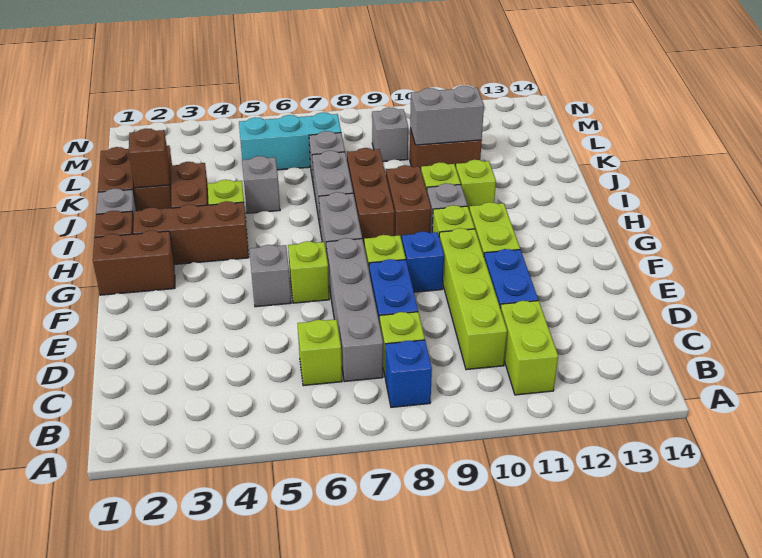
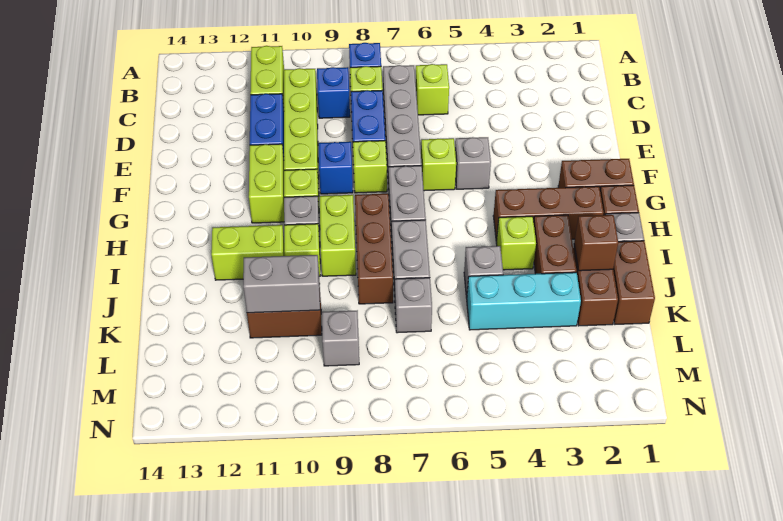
none -> blue 1x1 brick [317,67,350,118]
brown 1x2 brick [386,165,431,241] -> lime 1x2 brick [320,195,356,276]
lime 1x1 brick [456,160,496,208] -> lime 1x2 brick [211,225,285,280]
cyan 1x3 brick [239,112,341,170] -> cyan 1x3 brick moved to [467,272,581,330]

